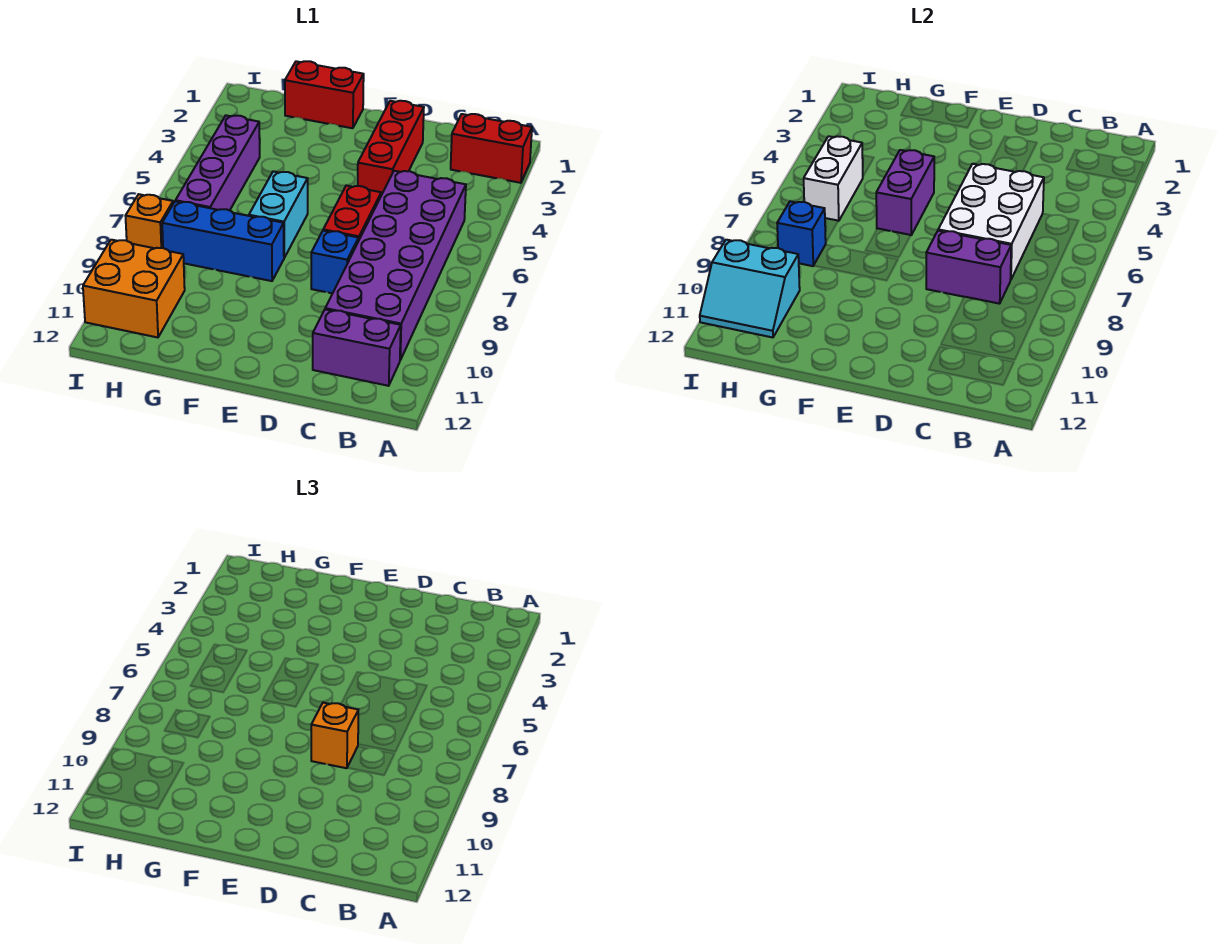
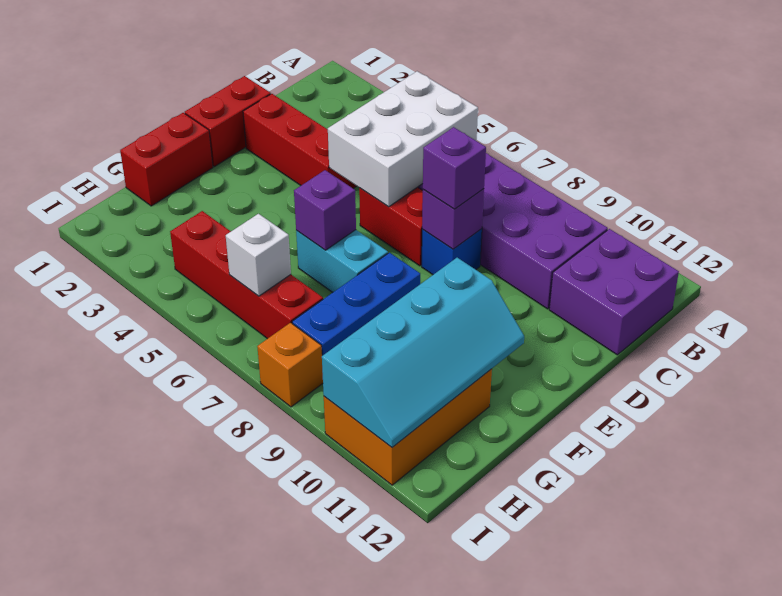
red 1x2 brick [451,114,532,183] -> red 1x2 brick moved to [185,76,271,167]
purple 1x2 brick [313,309,401,386] -> purple 2x2 brick [549,229,679,355]
white 2x3 brick [938,164,1044,280] -> white 2x3 brick turned to [328,71,478,207]
purple 1x2 brick [926,231,1011,304] -> purple 1x1 brick [422,189,484,249]
orange 1x1 brick [311,703,358,768] -> purple 1x1 brick [423,127,486,209]
purple 1x2 brick [876,150,934,235] -> purple 1x1 brick [294,170,356,250]
purple 1x4 brick [175,115,260,211] -> red 1x4 brick [170,211,323,339]
white 1x2 brick [804,136,863,221] -> white 1x1 brick [226,214,291,296]
blue 1x1 brick [777,201,826,266] -> none
orange 2x2 brick [83,240,185,337] -> orange 2x3 brick [324,369,492,485]
cyan 2x2 slope [700,240,800,337] -> cyan 2x4 slope [322,258,524,447]

